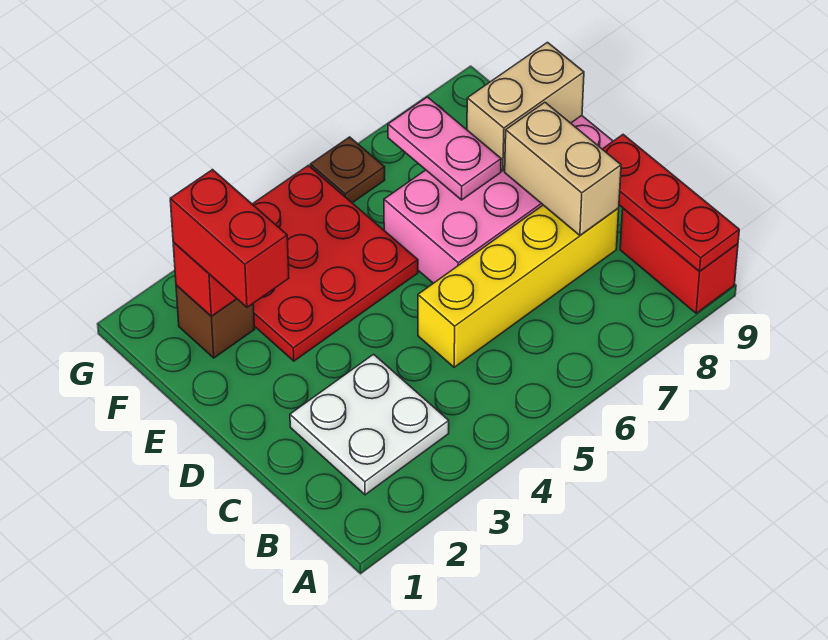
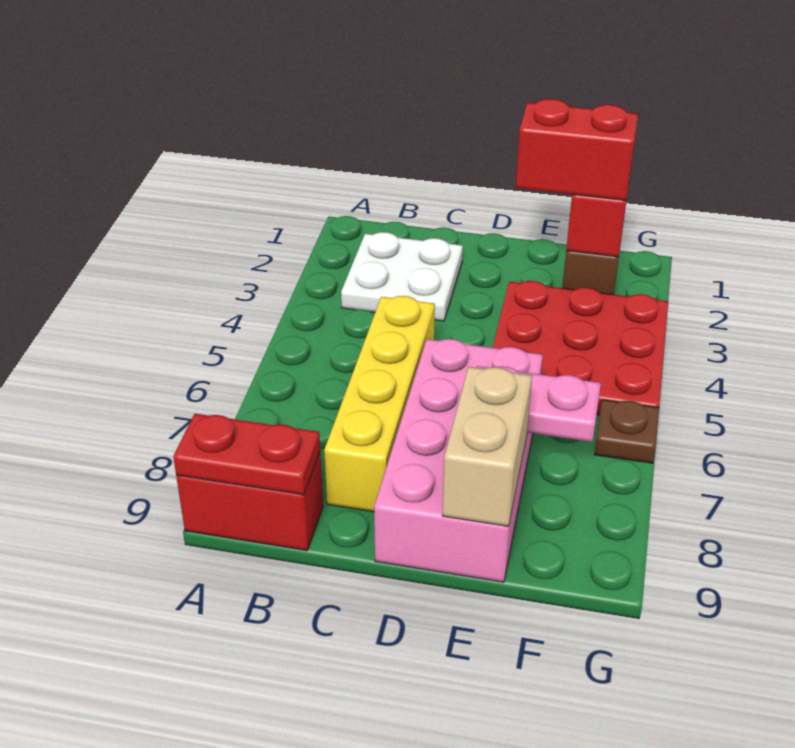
red 1x3 plate [603,135,739,271] -> red 1x2 plate [173,414,320,495]
tan 1x2 brick [505,103,621,235] -> none

